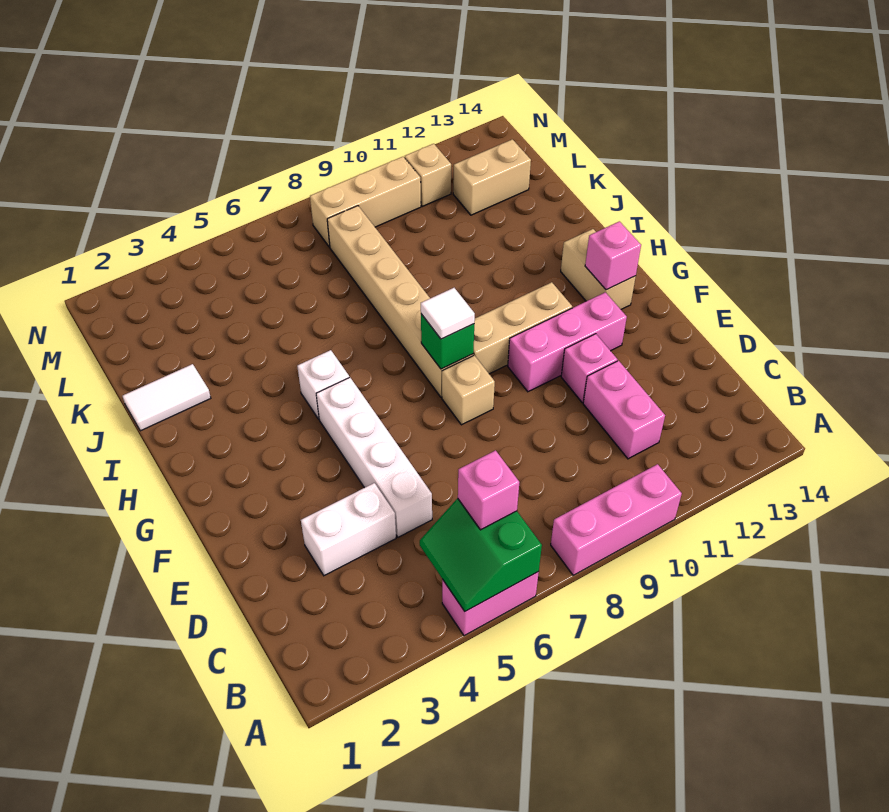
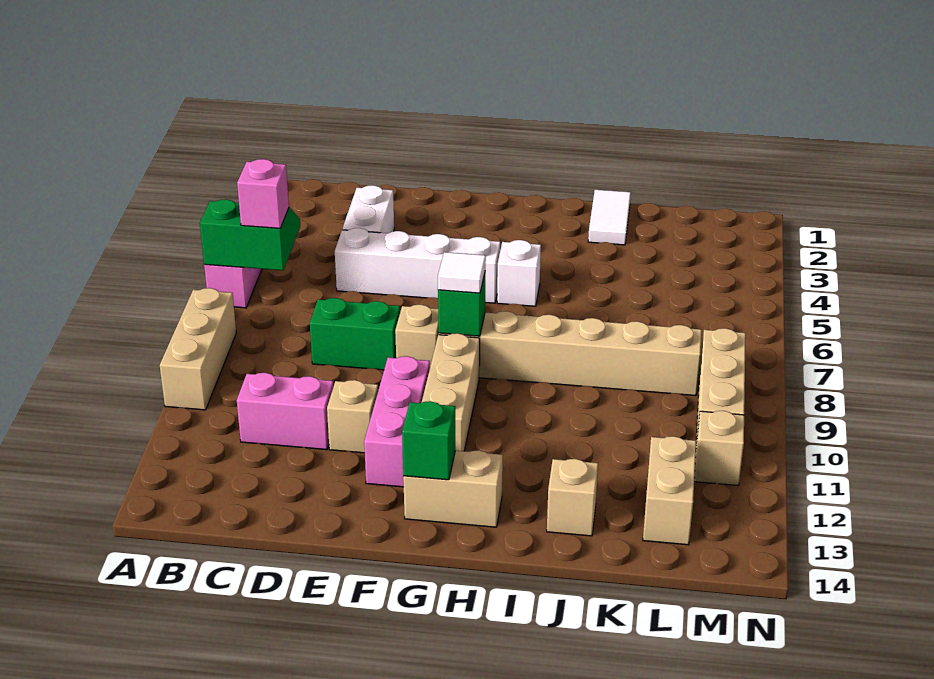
pink 1x3 brick [551,464,682,575] -> tan 1x3 brick [160,288,236,410]
none -> green 1x2 brick [310,298,400,370]
pink 1x1 brick [561,334,617,402] -> tan 1x1 brick [327,380,378,453]
pink 1x1 brick [585,221,641,290] -> green 1x1 brick [402,401,455,480]
none -> tan 1x1 brick [547,459,598,536]

